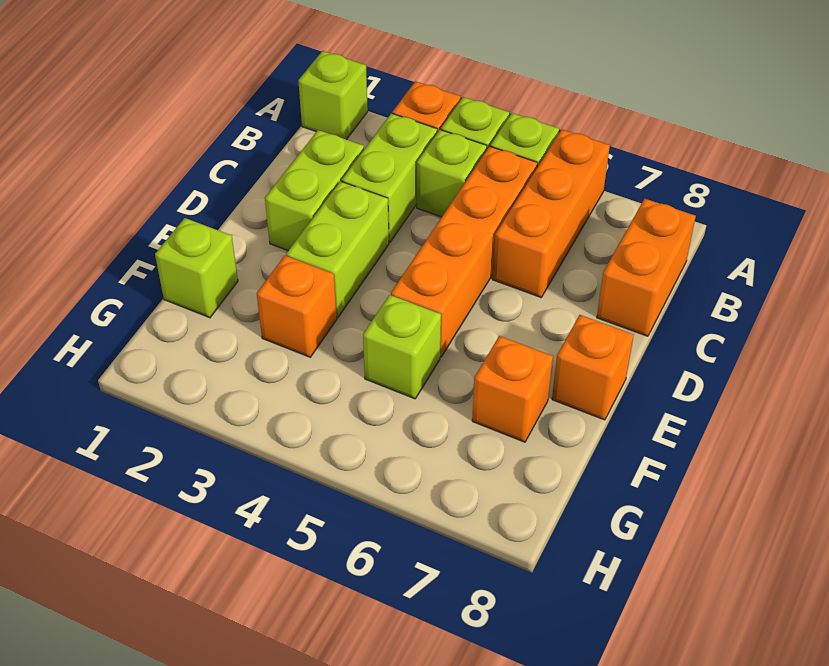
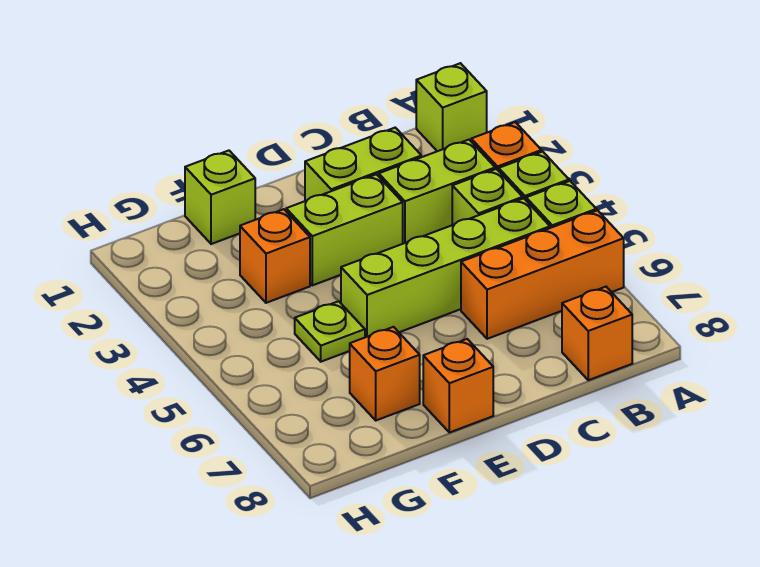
orange 1x4 brick [391,146,537,357] -> lime 1x4 brick [341,198,550,337]
orange 1x2 brick [597,199,696,336] -> orange 1x1 brick [562,287,632,380]
lime 1x1 brick [363,295,441,399] -> lime 1x1 plate [295,301,365,362]

